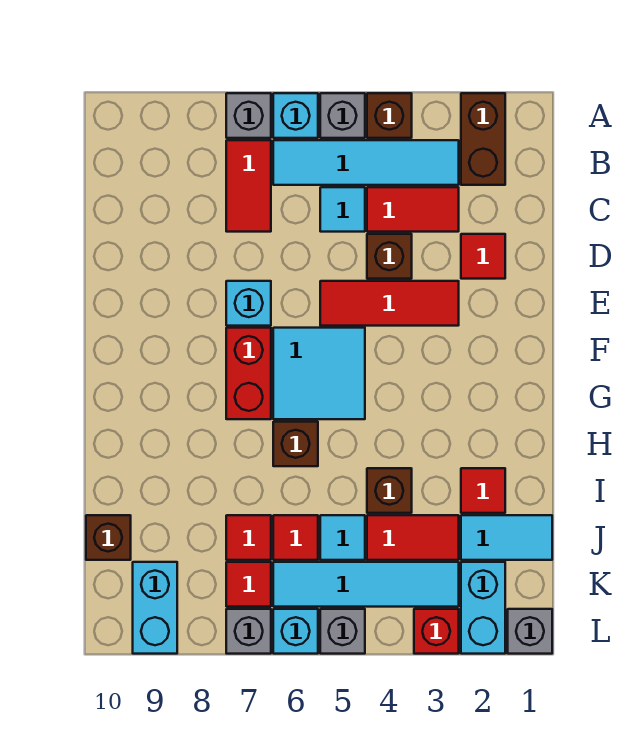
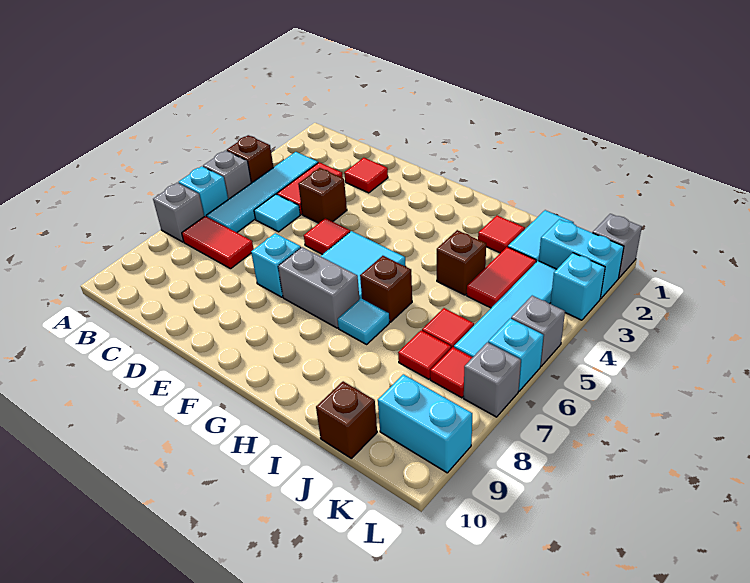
brown 1x2 brick [461,93,505,185] -> none
red 1x3 tile [320,281,459,326] -> red 1x1 tile [304,218,350,254]
red 1x2 brick [226,328,271,419] -> grey 1x2 brick [278,247,359,328]
cyan 1x1 tile [320,515,365,560] -> cyan 1x1 tile moved to [338,298,389,344]
red 1x1 brick [414,609,459,654] -> cyan 1x1 brick [550,253,605,320]

